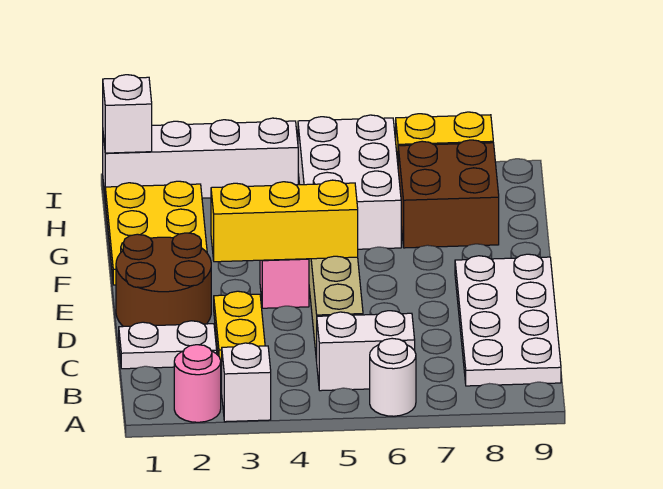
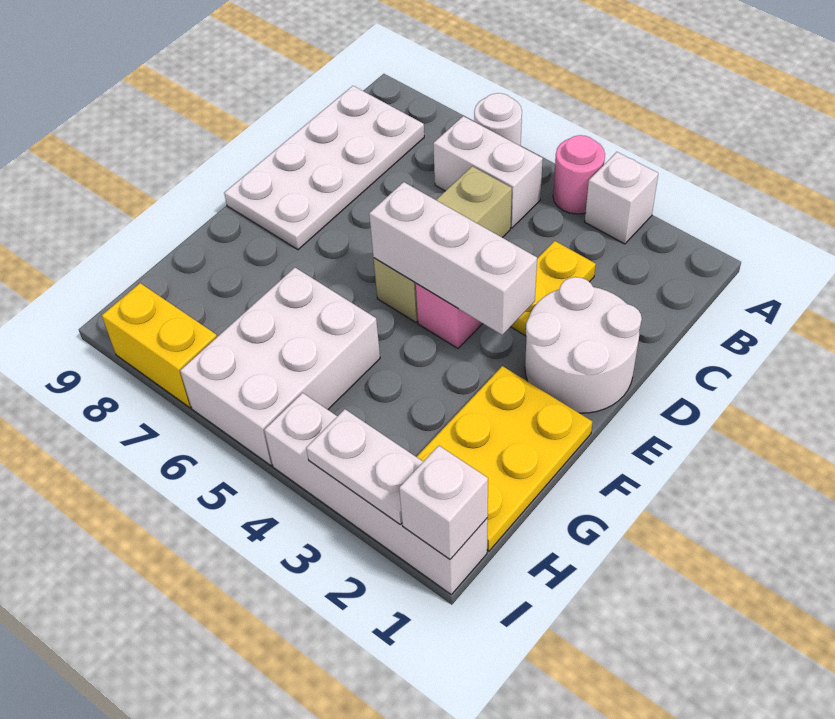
pink 1x1 round brick [174,345,221,422] -> pink 1x1 round brick moved to [553,135,605,214]
white 1x2 plate [119,321,217,369] -> white 1x2 plate moved to [306,409,423,524]
brown 2x2 round brick [116,233,211,326] -> white 2x2 round brick [525,277,642,413]
yellow 1x3 brick [211,180,358,262] -> white 1x3 brick [369,182,537,335]
brown 2x2 brick [398,140,499,248] -> none

